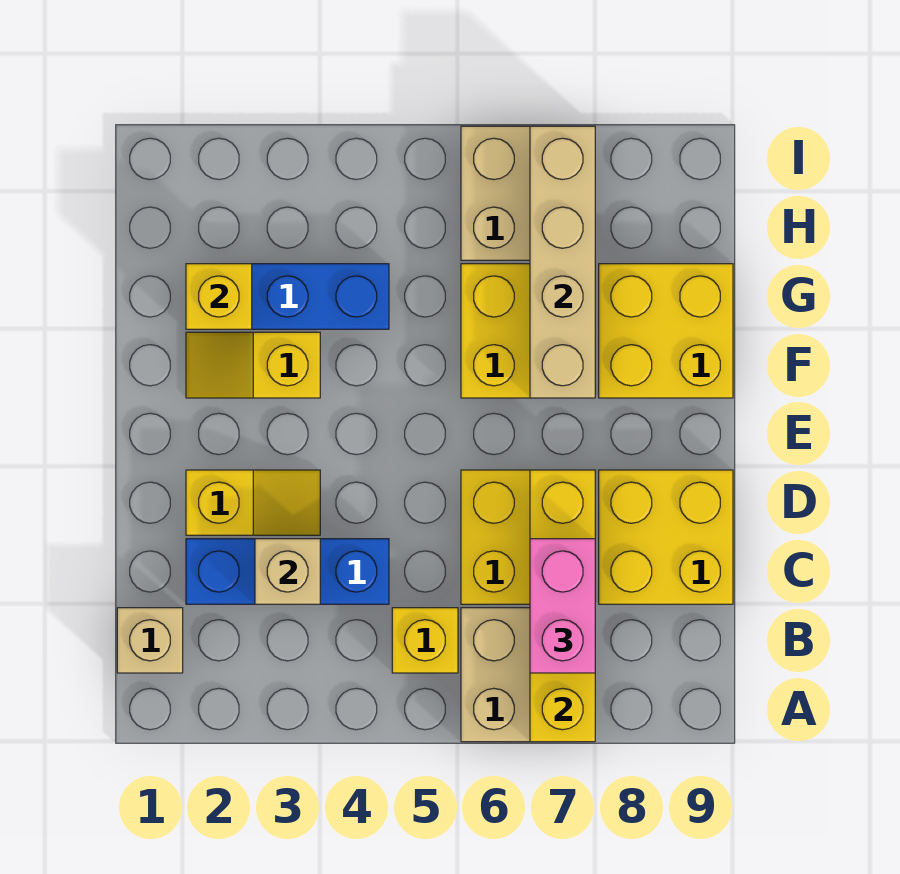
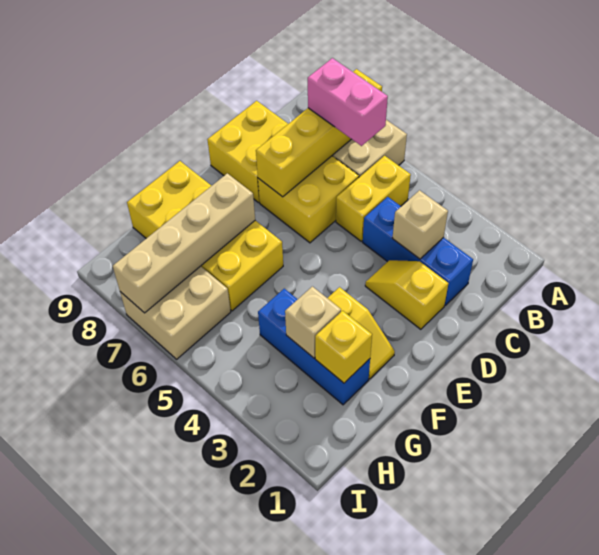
tan 1x1 brick [117,608,183,673] -> tan 1x1 brick moved to [285,286,341,358]
yellow 1x1 brick [392,608,458,673] -> yellow 1x2 brick [336,156,411,241]
pink 1x2 brick [530,539,595,673] -> pink 1x2 brick turned to [308,58,388,146]

